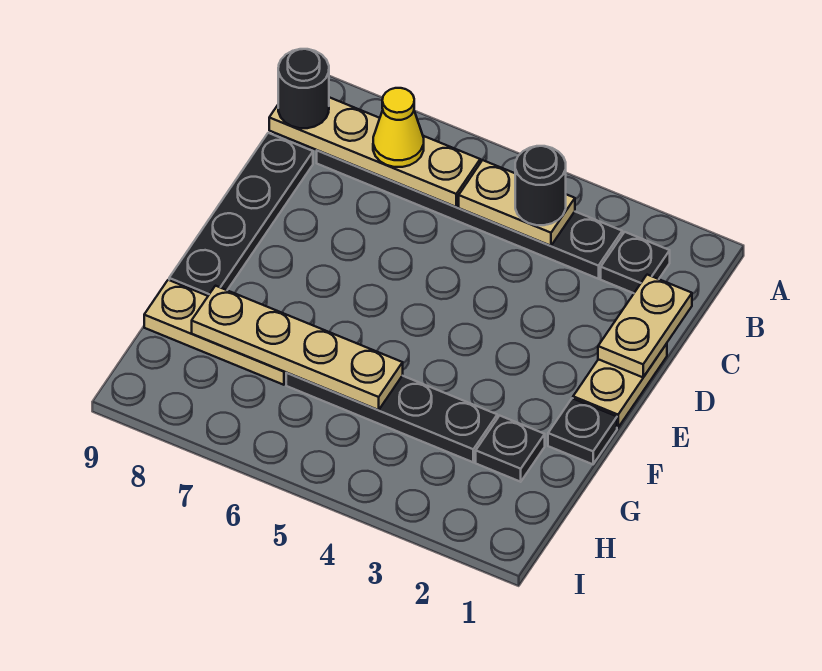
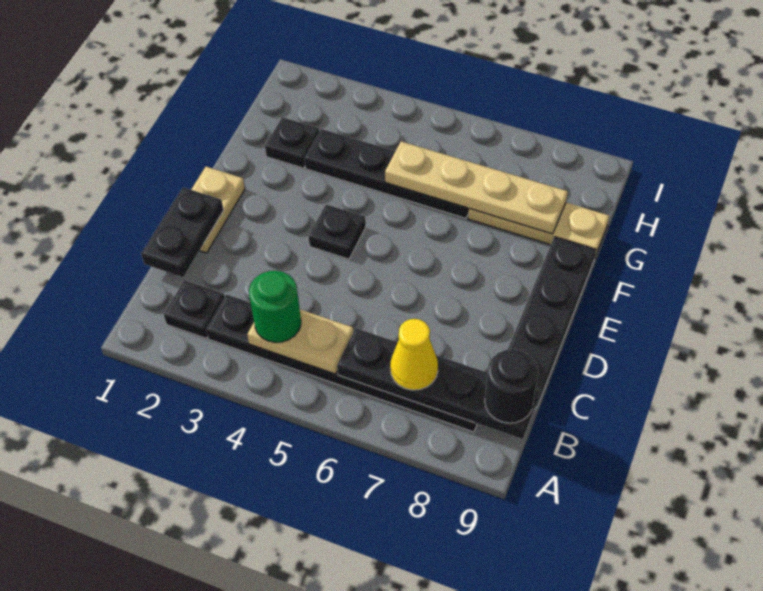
black 1x1 round brick [515,146,566,225] -> green 1x1 round brick [249,271,301,343]
tan 1x4 plate [269,97,480,207] -> black 1x4 plate [337,328,540,439]
tan 1x2 plate [598,275,692,377] -> black 1x2 plate [141,187,224,277]
black 1x1 plate [548,398,617,464] -> black 1x1 plate moved to [309,204,366,259]

